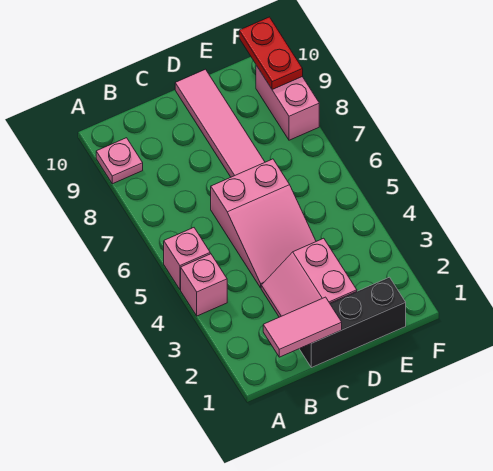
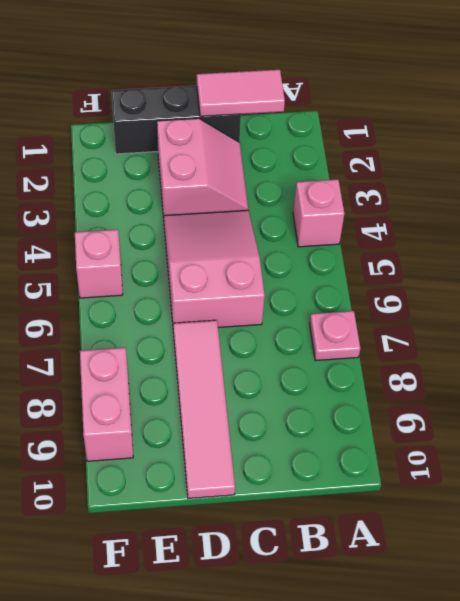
pink 1x1 brick [164,228,210,290] -> pink 1x1 brick moved to [75,229,123,298]
pink 1x1 plate [96,138,143,184] -> pink 1x1 plate moved to [310,311,360,361]
red 1x2 plate [239,17,303,90] -> none

